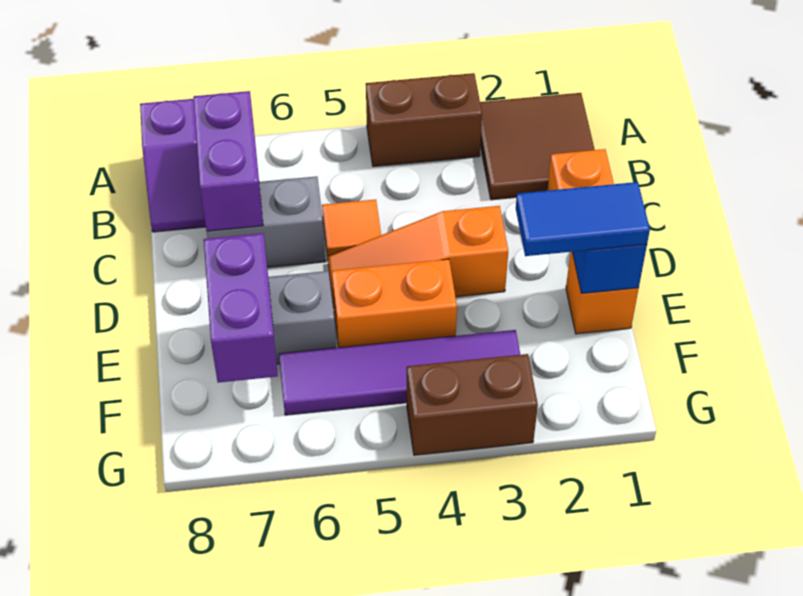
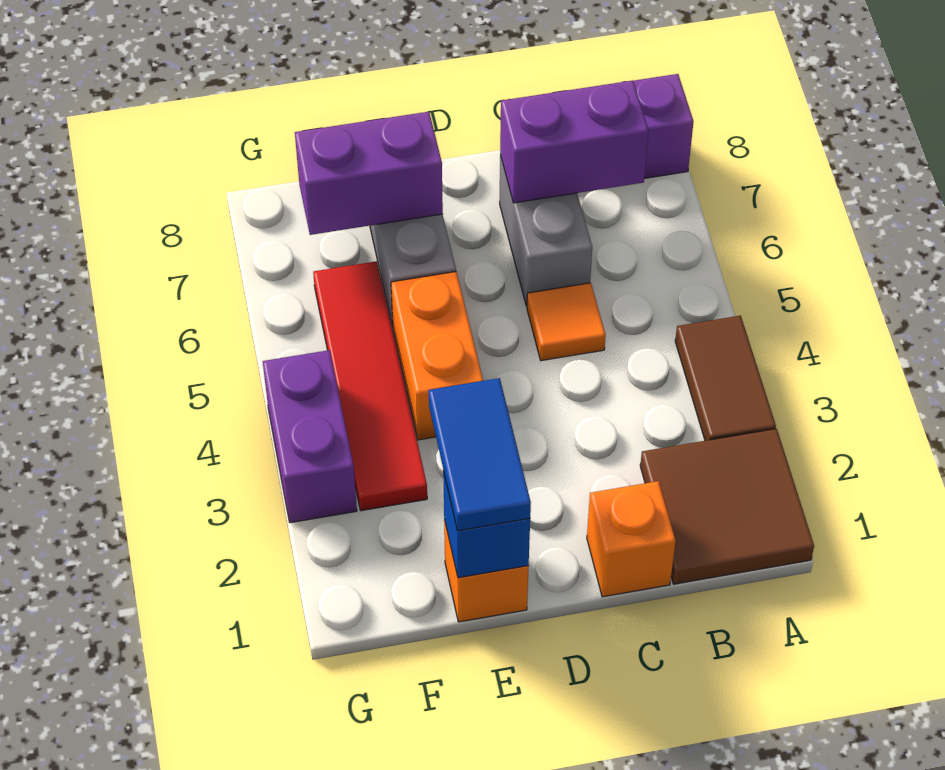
brown 1x2 brick [366,73,482,167] -> brown 1x2 tile [675,316,776,441]
orange 1x3 slope [328,206,508,307] -> none
purple 1x4 tile [279,330,520,415] -> red 1x4 tile [313,261,427,511]
brown 1x2 brick [407,354,538,455] -> purple 1x2 brick [263,350,357,523]

